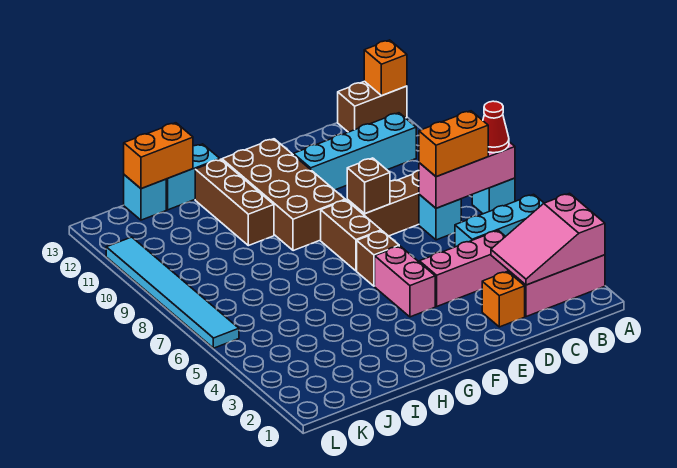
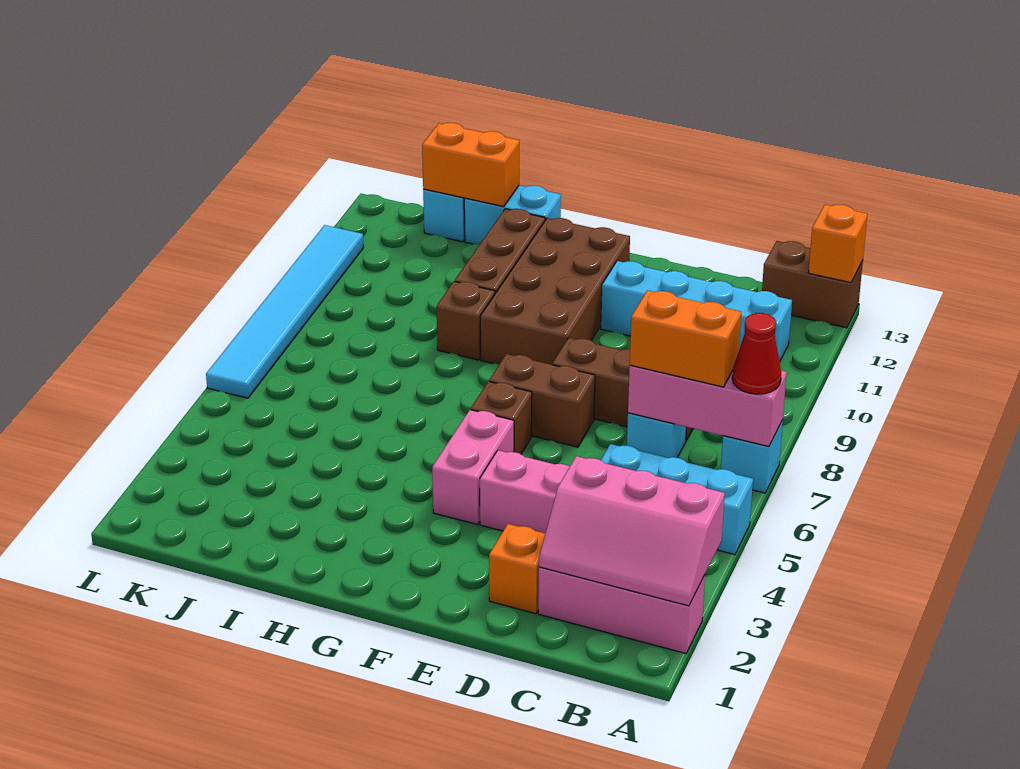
pink 2x3 slope [491,193,605,285] -> pink 2x3 slope turned to [539,456,725,606]
brown 1x1 brick [347,158,390,214] -> brown 1x1 brick moved to [437,281,495,360]
brown 1x2 brick [321,200,381,271] -> brown 1x2 brick turned to [489,354,595,447]

